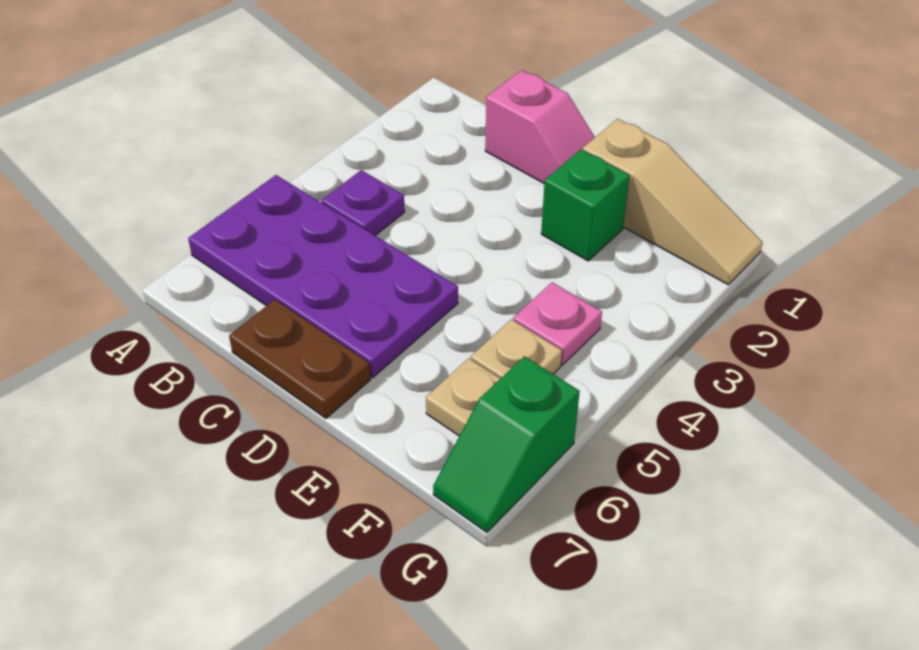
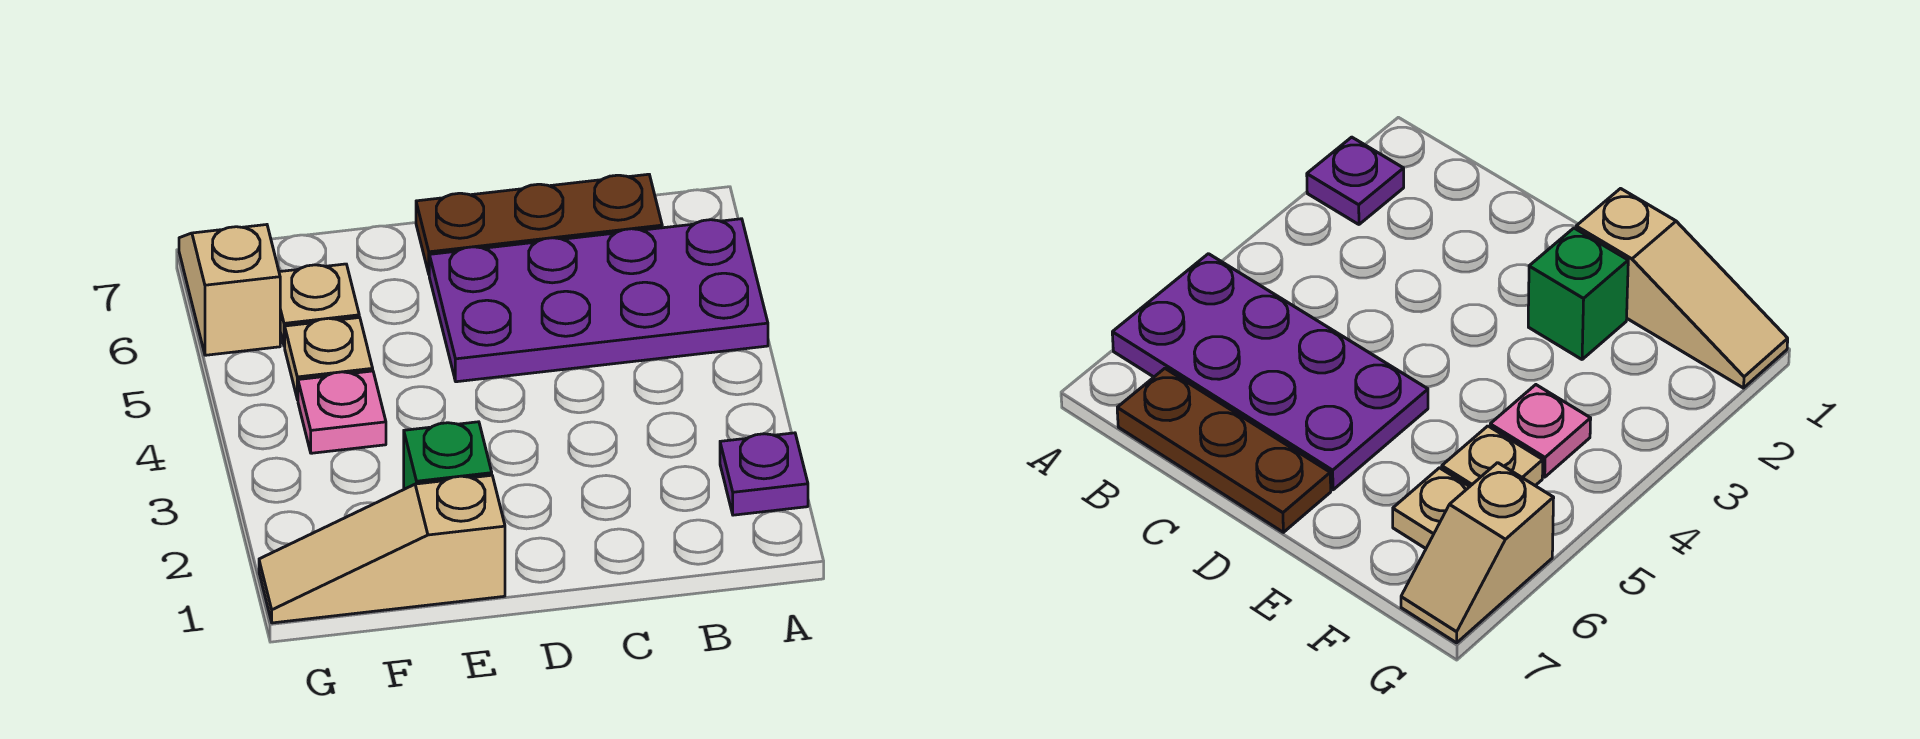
purple 1x1 plate [322,170,405,236] -> purple 1x1 plate moved to [720,433,808,515]
pink 1x2 slope [485,70,595,183] -> none
brown 1x2 plate [229,300,371,418] -> brown 1x3 plate [416,174,662,273]
green 1x2 slope [433,356,580,532] -> tan 1x2 slope [179,225,280,355]

